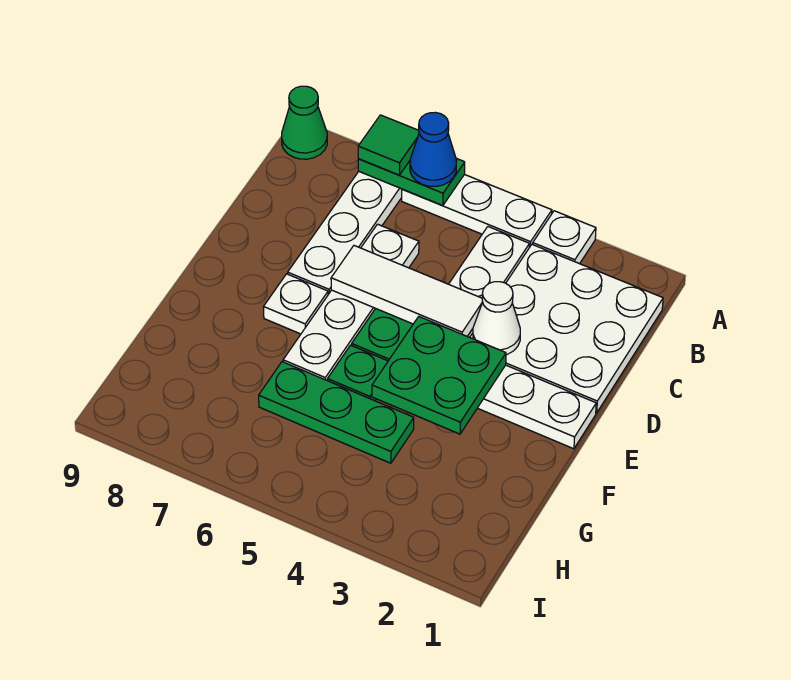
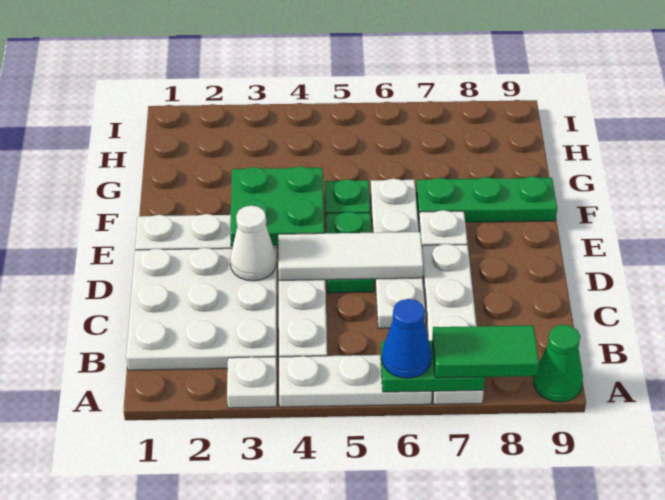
green 1x1 tile [358,115,419,175] -> green 1x2 tile [432,325,539,378]
green 1x3 plate [259,362,414,463] -> green 1x3 plate moved to [416,176,557,222]

